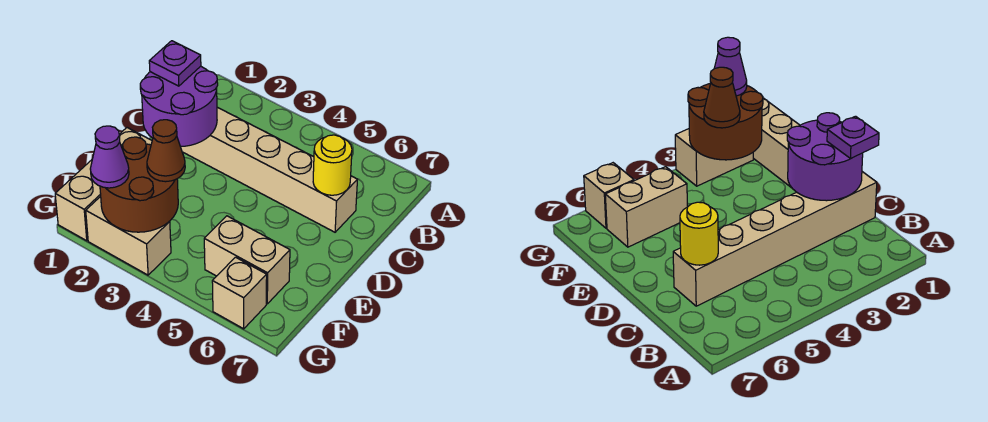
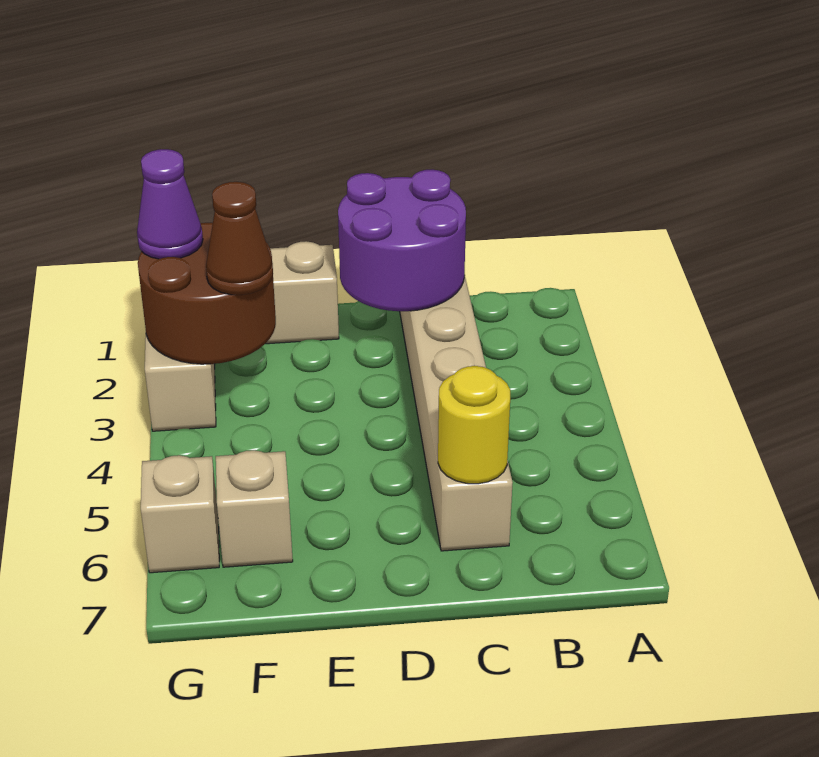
purple 1x1 plate [149,41,201,86] -> none
tan 1x2 brick [204,216,290,304] -> tan 1x1 brick [216,450,293,567]

